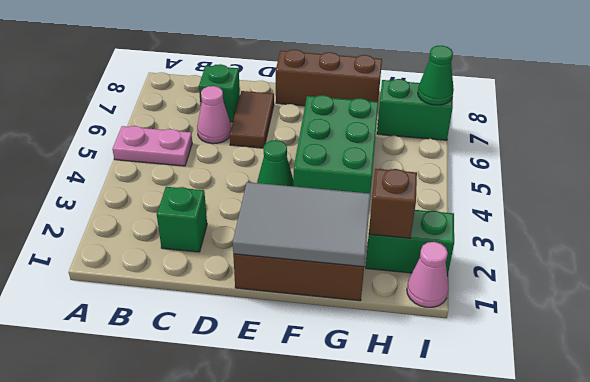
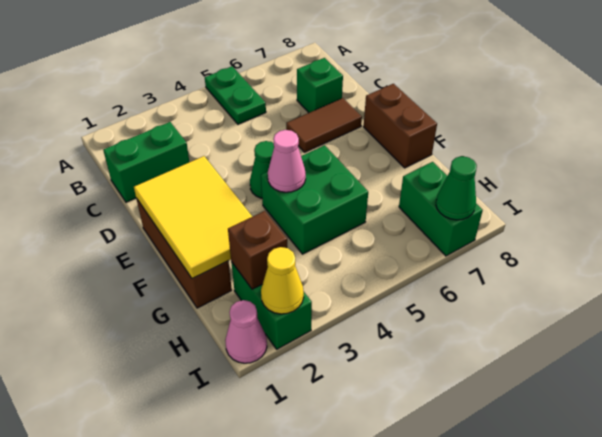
pink 1x2 plate [113,126,192,166] -> green 1x2 plate [205,66,266,124]
green 1x1 brick [157,187,207,252] -> green 1x2 brick [103,122,189,202]
pink 1x1 cone [197,86,231,144] -> pink 1x1 cone moved to [268,130,306,192]
grey 2x3 tile [233,182,371,267] -> yellow 2x3 tile [134,156,252,279]
brown 1x3 brick [276,49,382,106] -> brown 1x2 brick [364,84,437,168]
green 2x3 brick [293,95,378,193] -> green 2x2 brick [261,145,368,254]
none -> yellow 1x1 cone [261,247,304,314]

